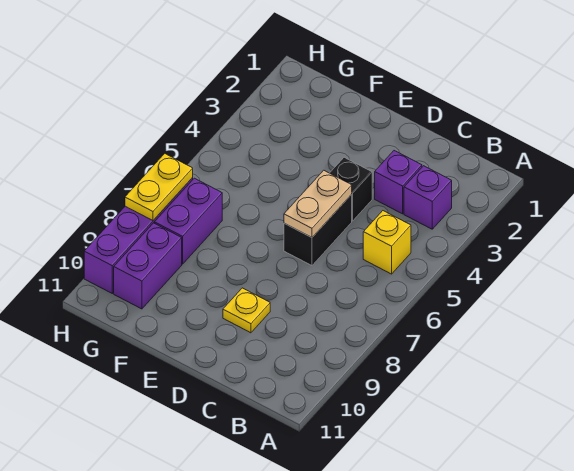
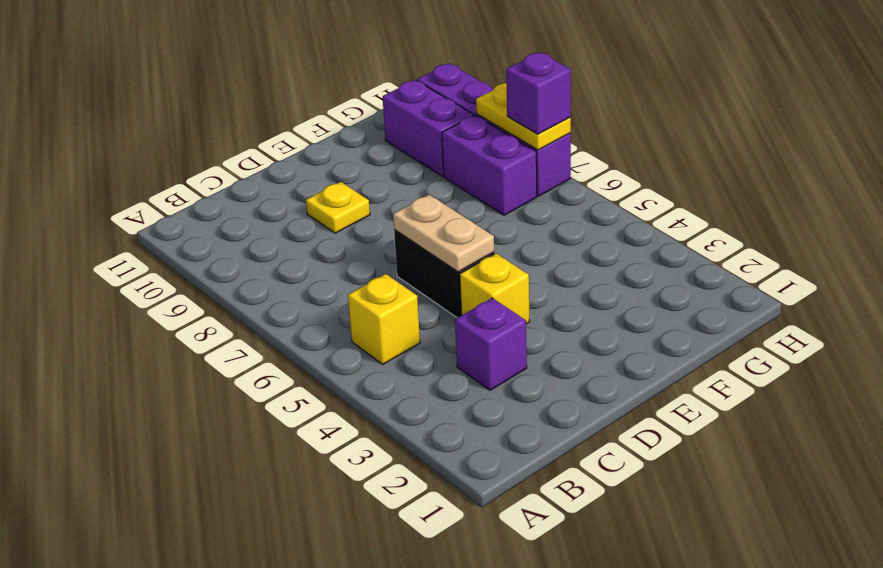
purple 1x1 brick [404,166,452,229] -> purple 1x1 brick moved to [506,52,571,134]
black 1x1 brick [330,157,372,221] -> yellow 1x1 brick [460,254,530,324]

